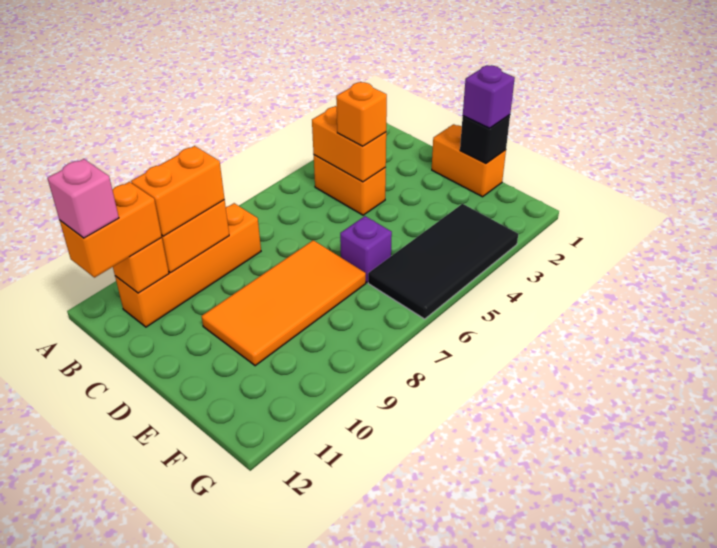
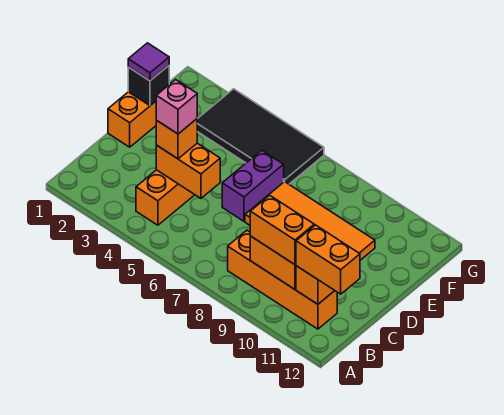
orange 1x2 brick [312,106,386,182] -> orange 1x2 brick turned to [156,143,220,198]
pink 1x1 brick [47,159,119,238] -> pink 1x1 brick moved to [156,80,197,134]
purple 1x1 brick [463,65,515,128] -> purple 1x1 tile [128,43,169,81]
purple 1x1 brick [340,216,392,283] -> purple 1x2 brick [222,150,284,221]

